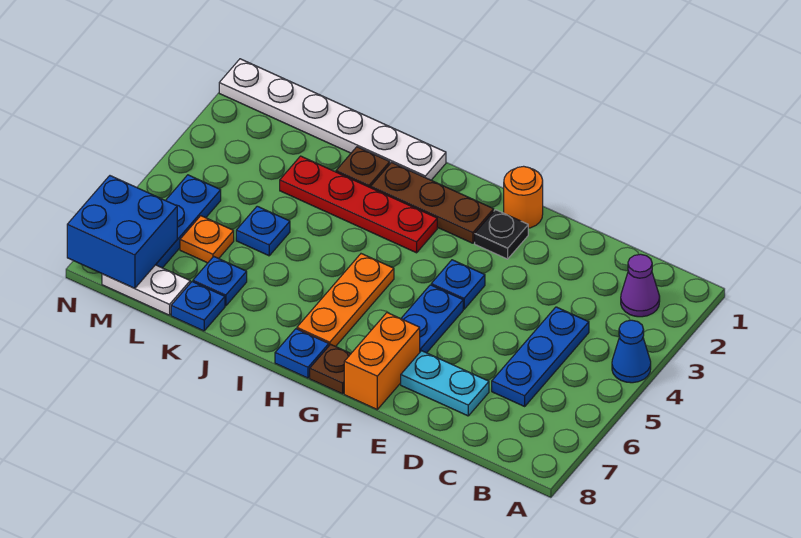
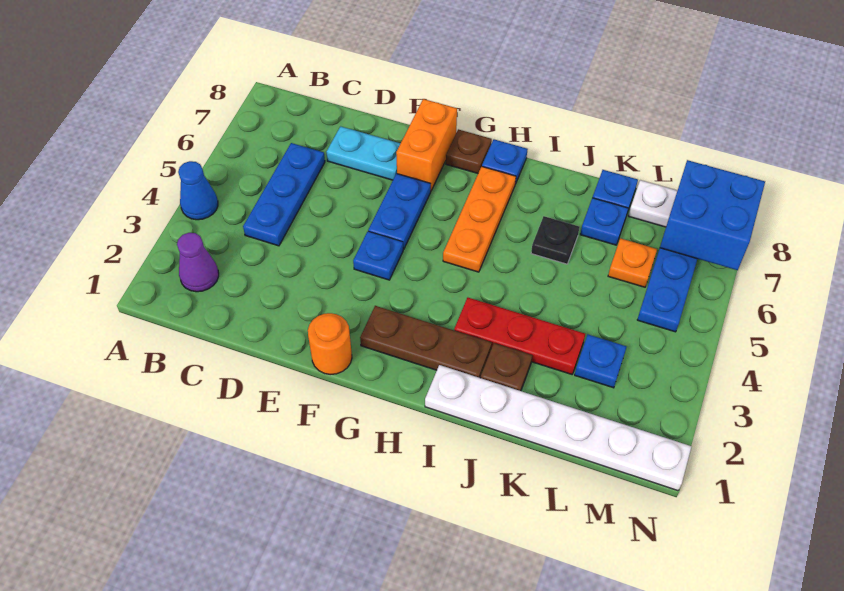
black 1x1 plate [475,210,528,259] -> black 1x1 plate moved to [531,216,579,264]
red 1x4 plate [280,156,437,253] -> red 1x3 plate [454,298,585,374]
blue 1x1 plate [236,206,290,256] -> blue 1x1 plate moved to [575,335,626,388]

